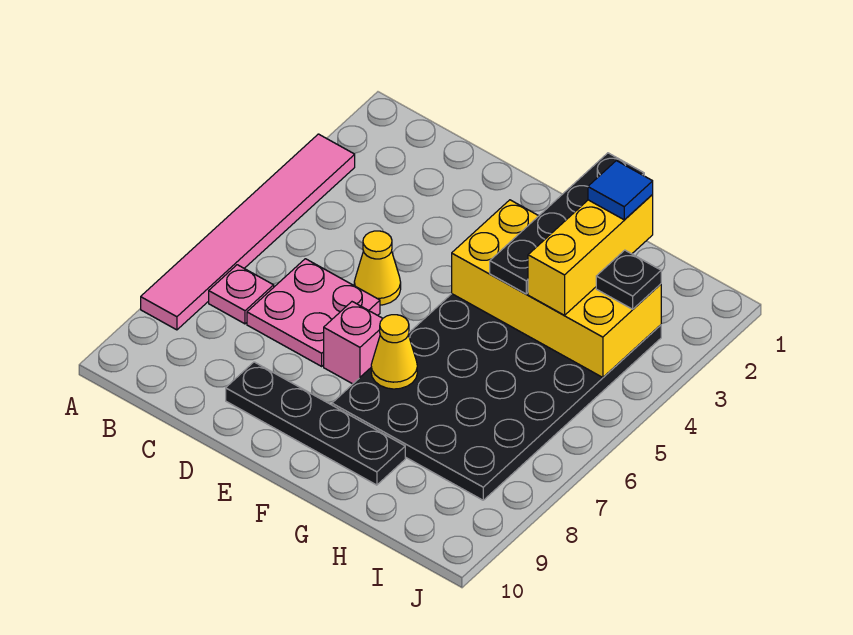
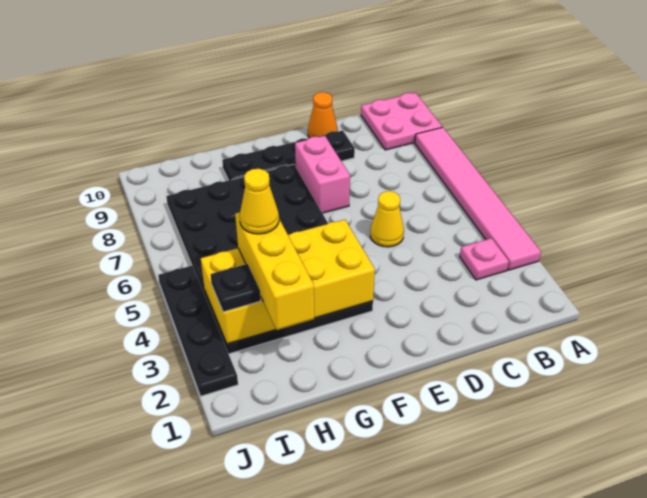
pink 1x1 plate [209,265,274,324] -> pink 1x1 plate moved to [460,238,509,280]
pink 2x2 plate [247,259,380,366] -> pink 2x2 plate moved to [361,93,442,150]
none -> orange 1x1 cone [308,92,338,138]
pink 1x1 brick [324,302,383,384] -> pink 1x2 brick [295,136,350,213]
yellow 1x1 cone [371,315,417,389] -> yellow 1x1 cone moved to [240,169,279,234]
black 1x4 plate [490,153,644,294] -> black 1x4 plate moved to [158,265,238,396]
blue 1x1 tile [588,161,653,220] -> none

